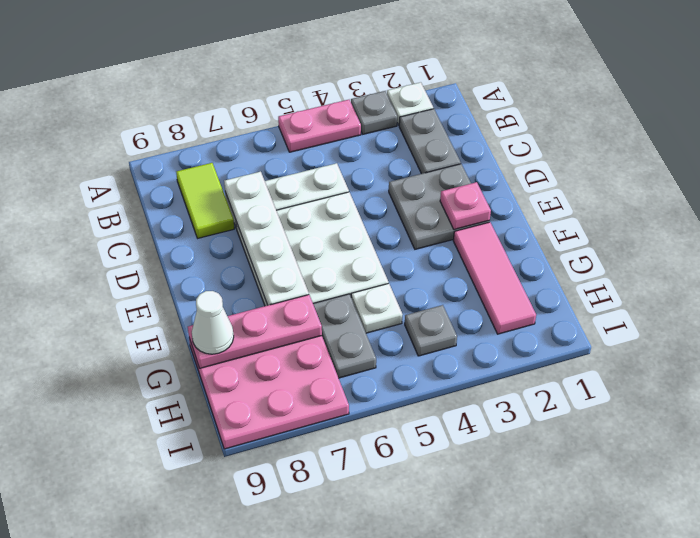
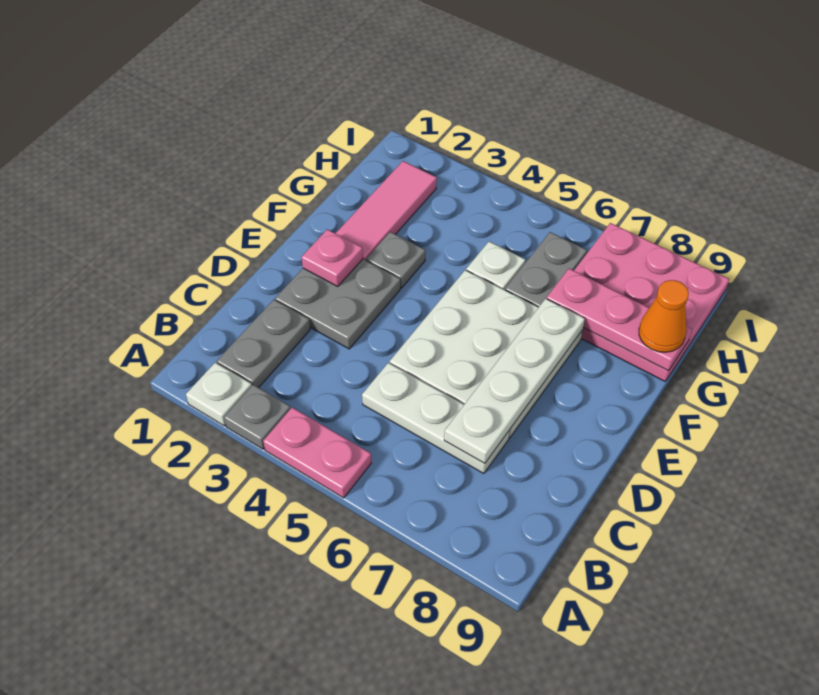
lime 1x2 tile [176,163,234,238] -> none
white 1x1 cone [192,291,234,354] -> orange 1x1 cone [639,280,689,352]
grey 1x1 plate [405,305,457,356] -> grey 1x1 plate moved to [366,232,425,288]

